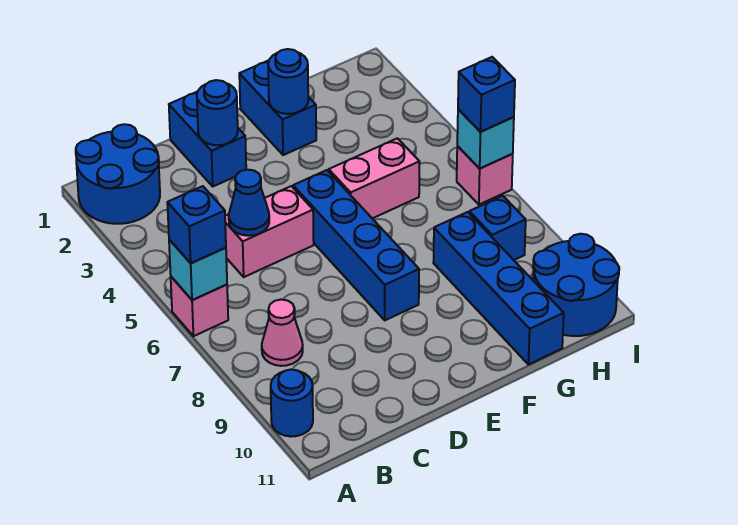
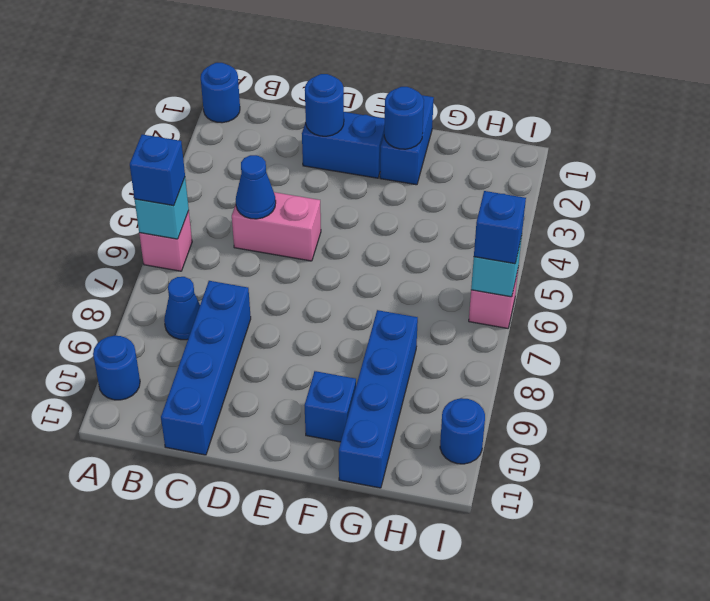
blue 2x2 round brick [76,124,160,224] -> blue 1x1 round brick [201,63,240,123]
pink 1x1 cone [262,300,303,366] -> blue 1x1 cone [164,277,200,340]
blue 1x2 brick [169,91,246,186] -> blue 1x2 brick turned to [302,112,385,178]
blue 1x4 brick [293,170,419,320] -> blue 1x4 brick moved to [161,281,251,455]
pink 1x2 brick [329,138,420,218] -> none
blue 1x1 brick [469,196,526,260] -> blue 1x1 brick moved to [305,371,356,442]
blue 2x2 round brick [533,234,619,336] -> blue 1x1 round brick [440,398,485,464]

